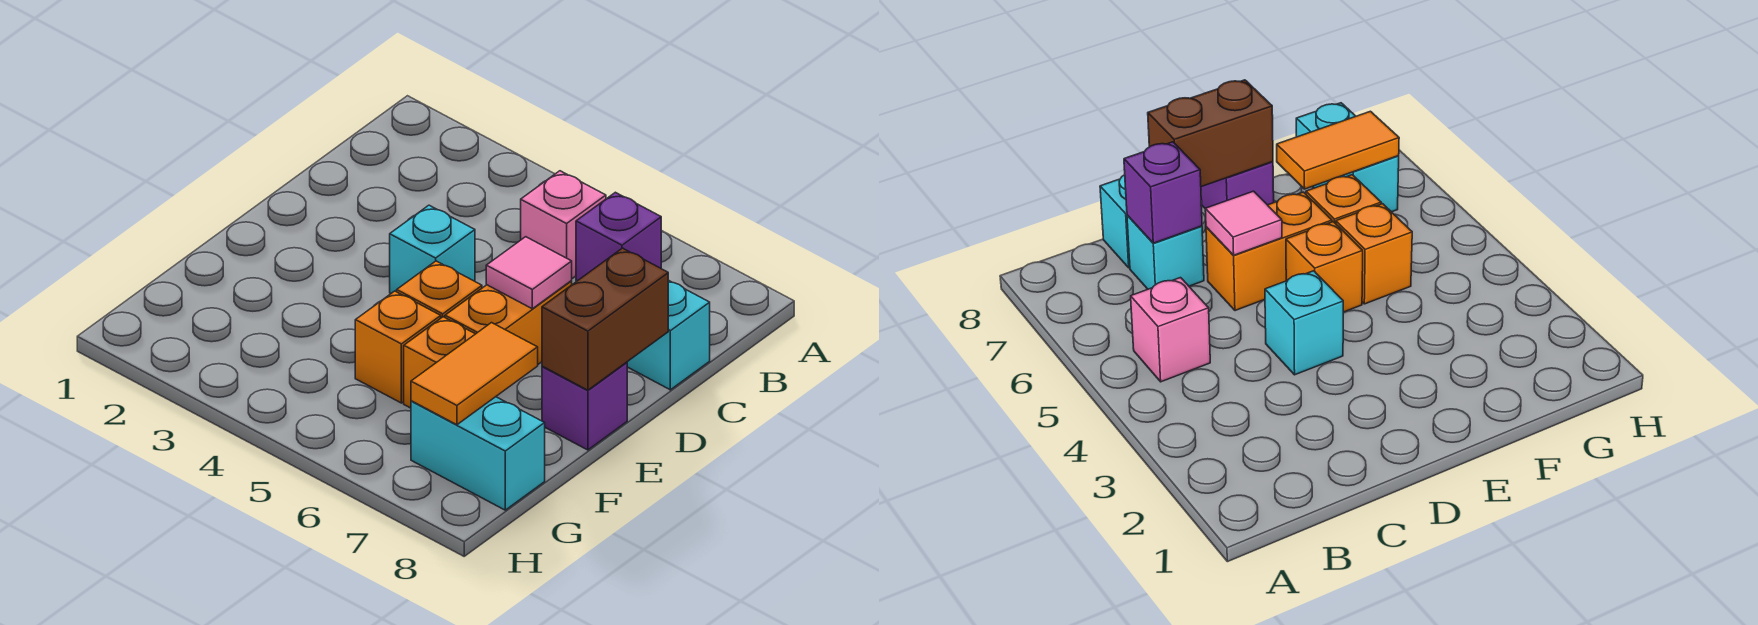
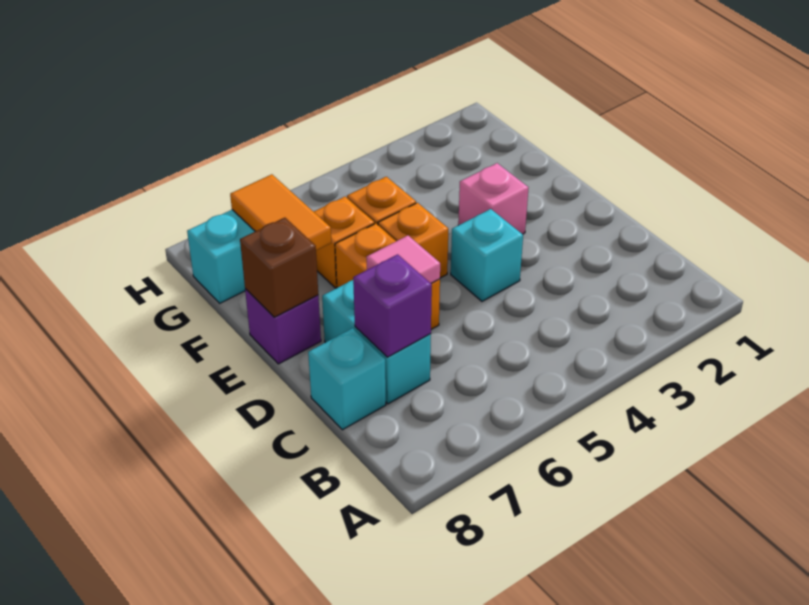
pink 1x1 brick [521,171,606,279] -> pink 1x1 brick moved to [458,163,529,234]
cyan 1x1 brick [1127,216,1204,289] -> cyan 1x2 brick [322,280,431,404]
brown 1x2 brick [542,248,668,390] -> brown 1x1 brick [240,218,318,317]

